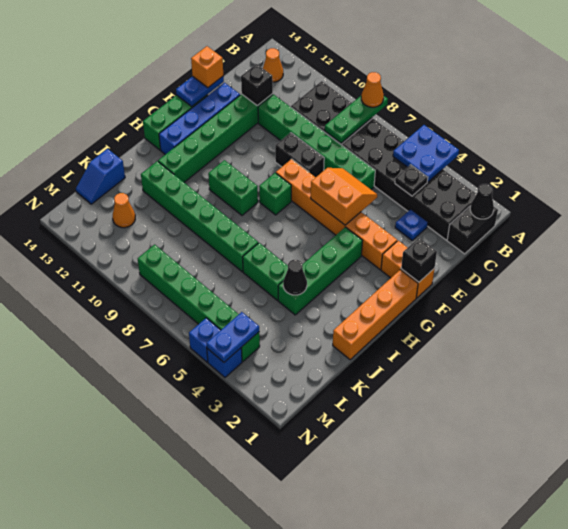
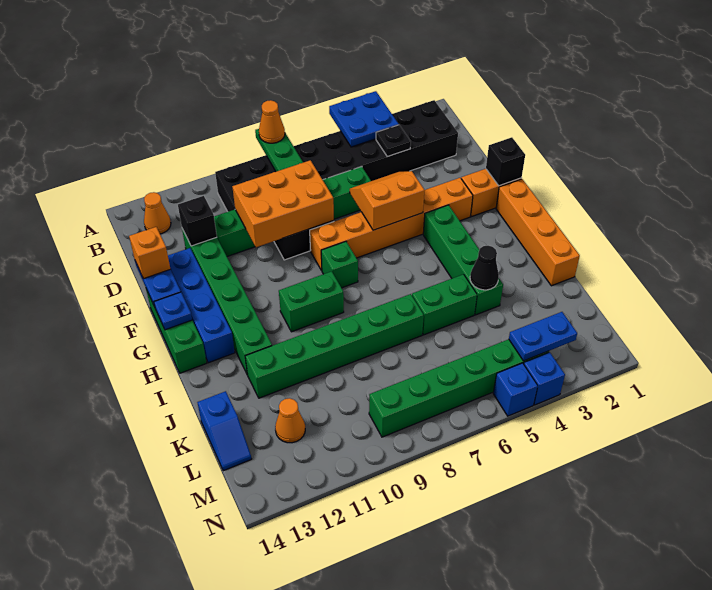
black 1x2 brick [447,206,498,254] -> none
black 1x1 cone [470,184,494,219] -> none
blue 1x1 plate [395,209,428,240] -> blue 1x1 plate moved to [154,292,192,330]
none -> orange 2x3 brick [232,160,334,247]
blue 1x2 plate [206,312,259,362] -> blue 1x2 plate turned to [509,312,577,361]

